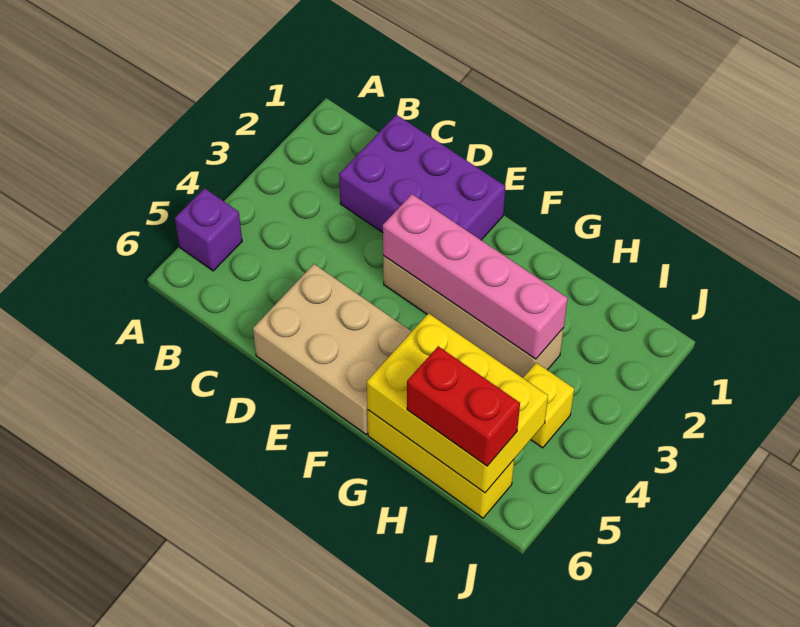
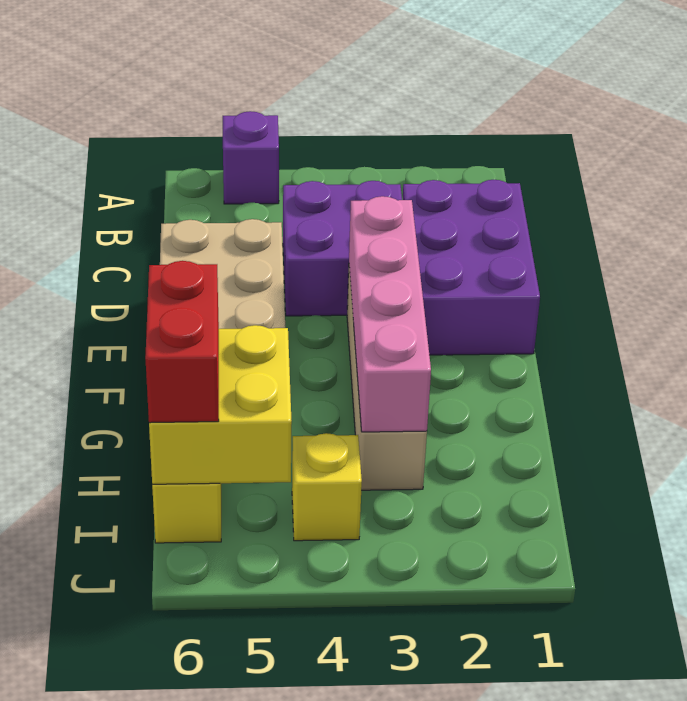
none -> purple 2x2 brick [283,181,402,316]
yellow 2x3 brick [367,313,548,493] -> yellow 2x2 brick [149,325,292,484]

